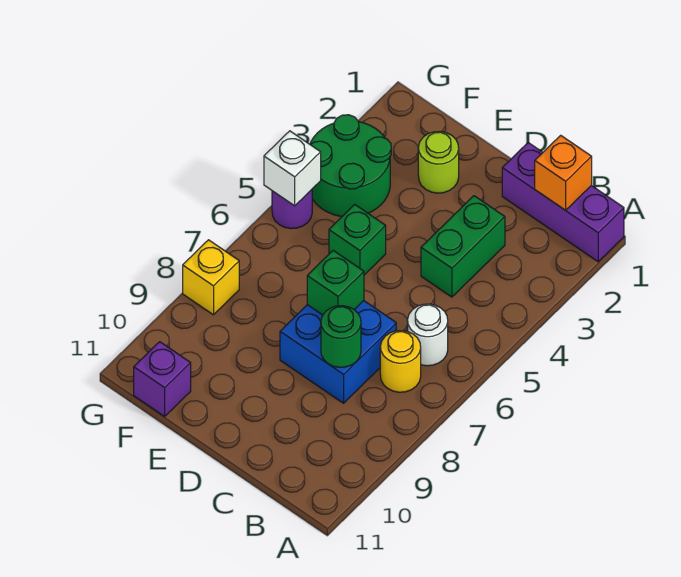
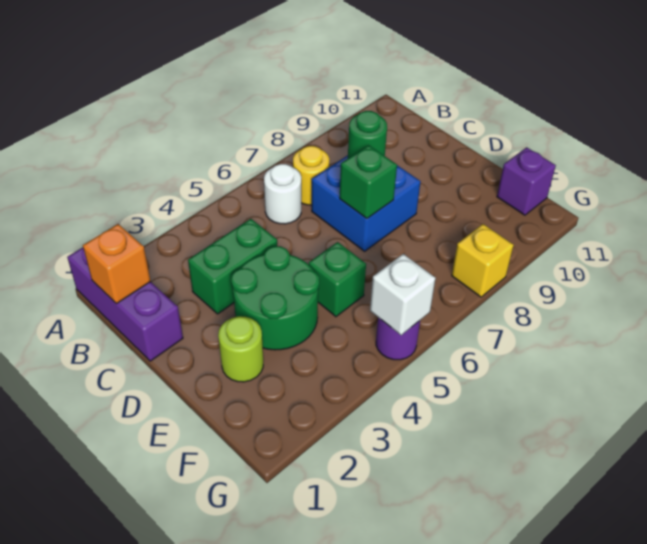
green 2x2 round brick [310,115,391,217] -> green 2x2 round brick moved to [231,246,319,350]

